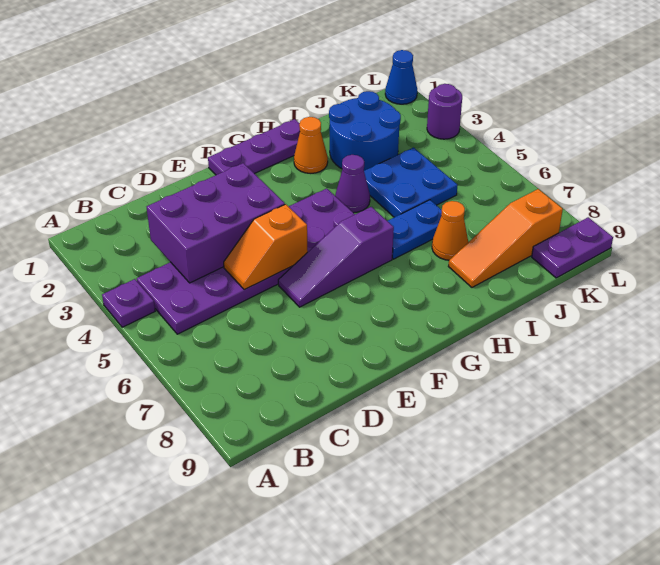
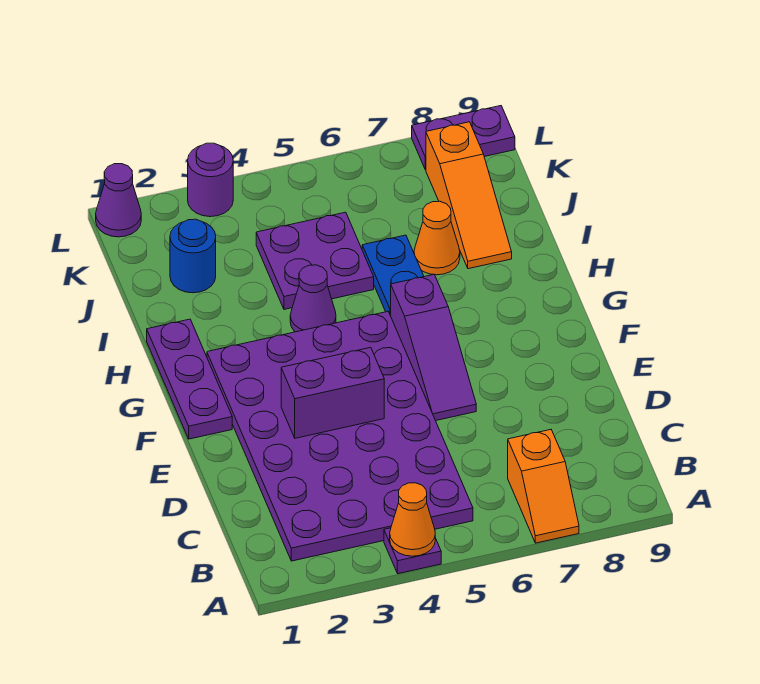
purple 2x6 plate [137,189,355,334] -> purple 4x6 plate [207,312,473,561]
purple 2x3 brick [147,163,285,283] -> purple 1x2 brick [281,348,384,438]
orange 1x2 slope [224,204,308,290] -> orange 1x2 slope moved to [508,430,579,543]
orange 1x1 cone [294,117,328,173] -> orange 1x1 cone moved to [390,483,435,556]
blue 2x2 round brick [329,91,401,171] -> blue 1x1 round brick [170,219,216,293]
blue 2x2 plate [364,148,458,217] -> purple 2x2 plate [256,212,374,309]
purple 1x2 plate [532,217,613,278] -> purple 1x2 plate turned to [412,106,515,170]
blue 1x1 cone [385,50,417,104] -> purple 1x1 cone [96,164,141,237]

